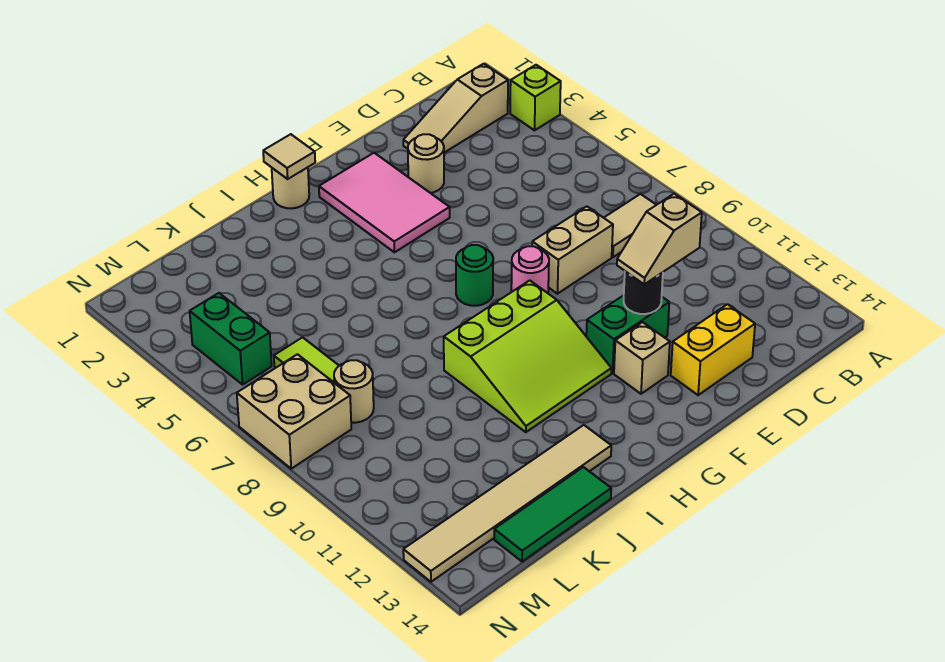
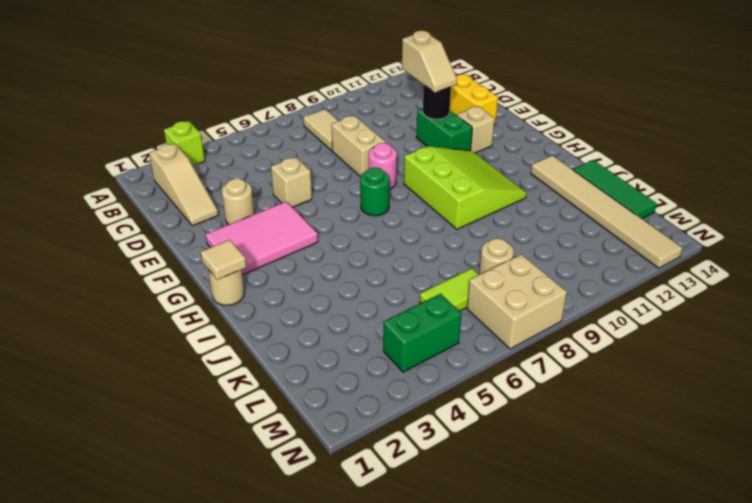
none -> tan 1x1 brick [271,157,312,207]

